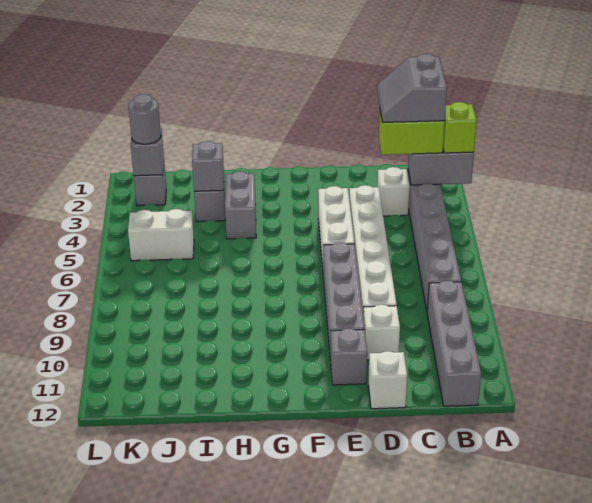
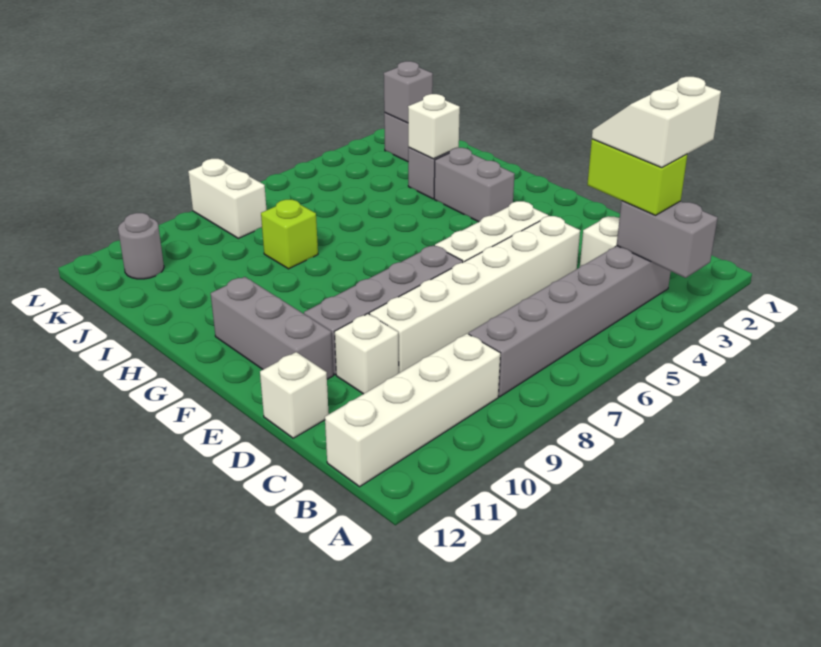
lime 1x1 brick [443,102,477,153] -> lime 1x1 brick moved to [261,200,318,269]
grey 2x2 slope [377,54,447,122] -> white 2x2 slope [592,77,721,168]
grey 1x4 brick [427,281,481,406] -> white 1x4 brick [325,334,500,487]
grey 1x1 brick [331,328,367,385] -> grey 1x3 brick [211,277,333,379]
grey 1x2 brick [225,171,256,239] -> grey 1x2 brick turned to [434,148,515,222]
grey 1x1 brick [192,141,224,191] -> white 1x1 brick [408,94,460,159]
white 1x2 brick [128,209,194,261] -> white 1x2 brick moved to [188,159,266,238]
grey 1x1 round brick [128,94,161,144] -> grey 1x1 round brick moved to [118,213,164,279]

